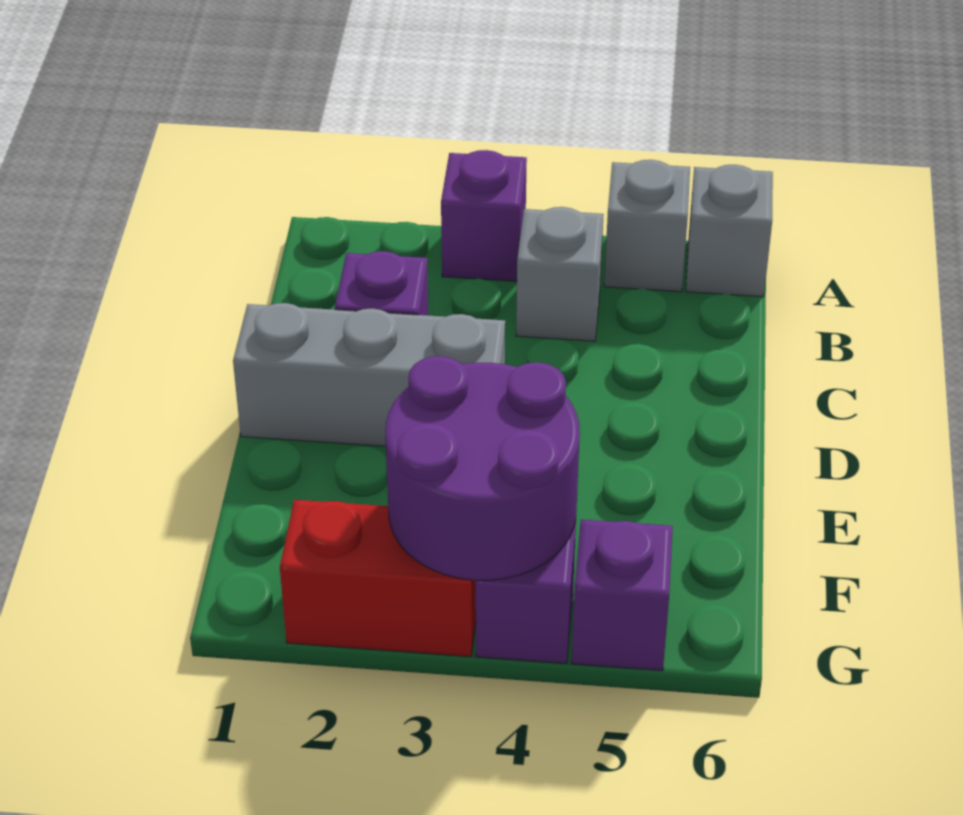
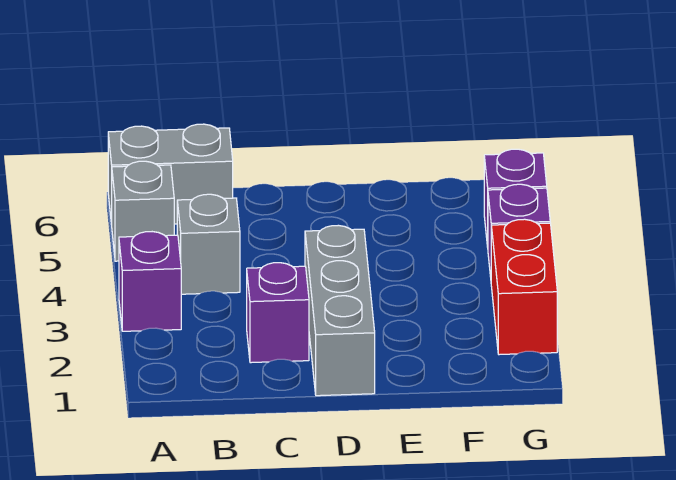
grey 1x1 brick [686,165,773,297] -> grey 1x2 brick [108,124,233,225]
purple 2x2 round brick [385,356,580,580] -> none

